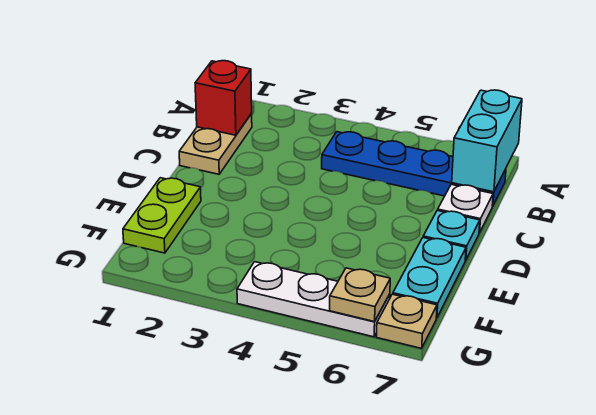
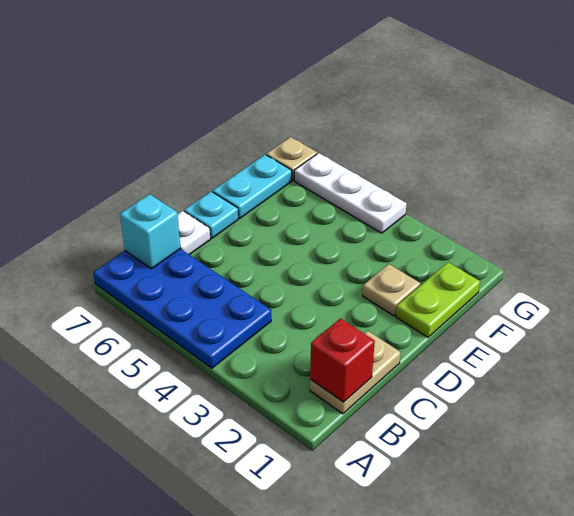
cyan 1x2 brick [452,90,522,192] -> cyan 1x1 brick [120,194,180,269]
blue 1x4 plate [322,132,506,207] -> blue 2x4 plate [93,249,271,368]
tan 1x1 plate [330,268,390,322] -> tan 1x1 plate moved to [363,264,420,316]

